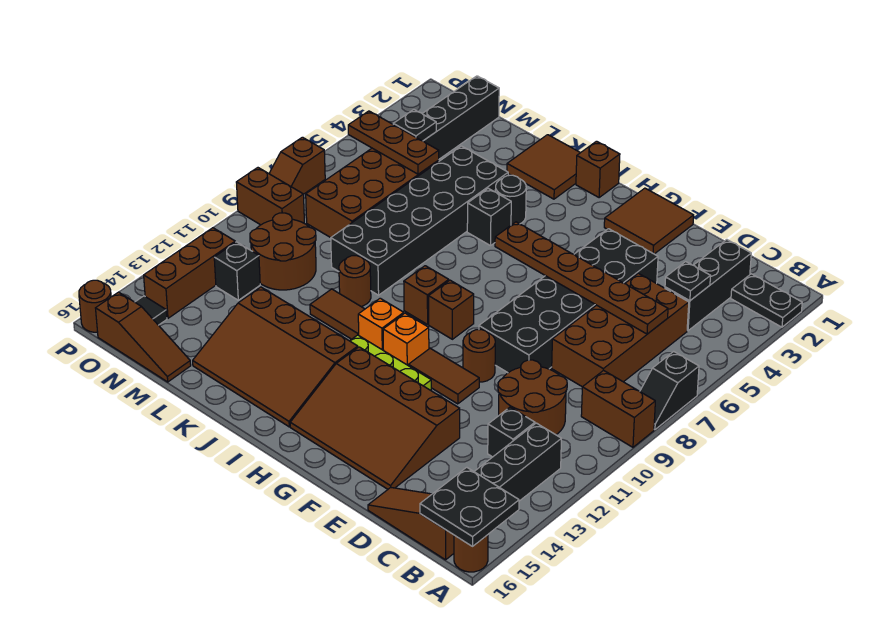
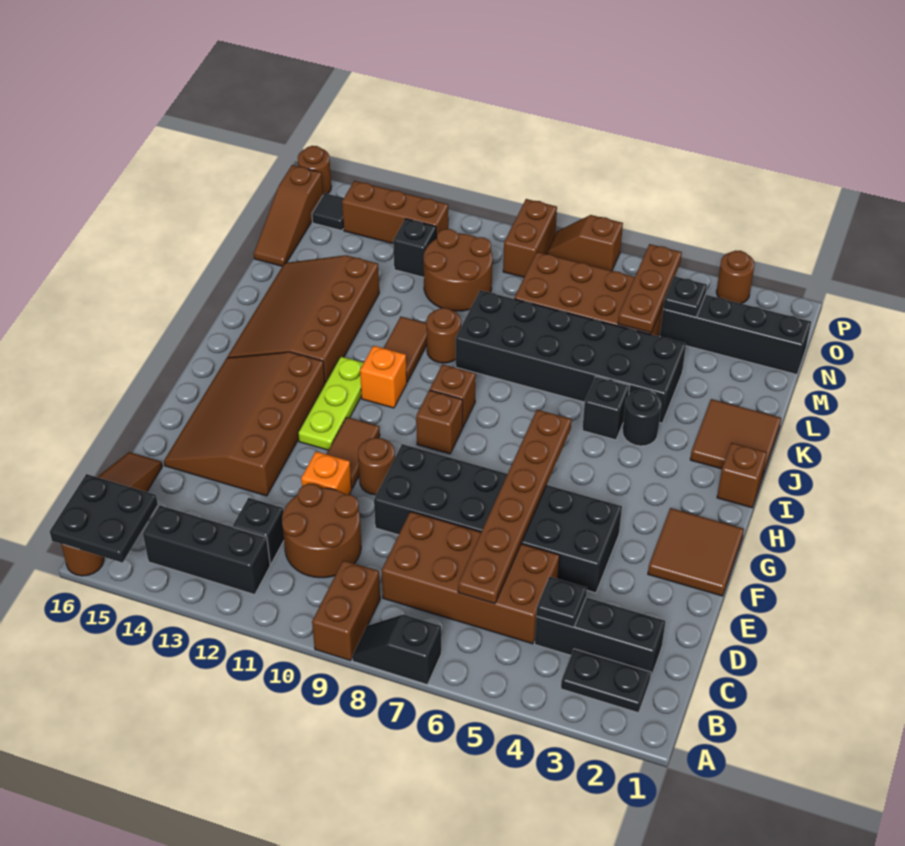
black 1x2 plate [731,274,802,327] -> black 1x2 plate turned to [561,649,651,713]
orange 1x1 brick [383,313,429,365] -> orange 1x1 brick moved to [301,451,352,495]
none -> brown 1x1 round brick [716,251,755,304]

